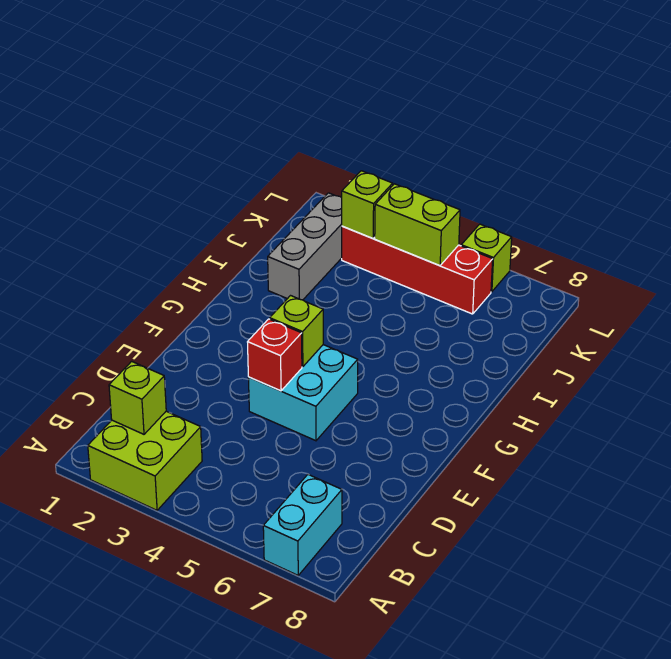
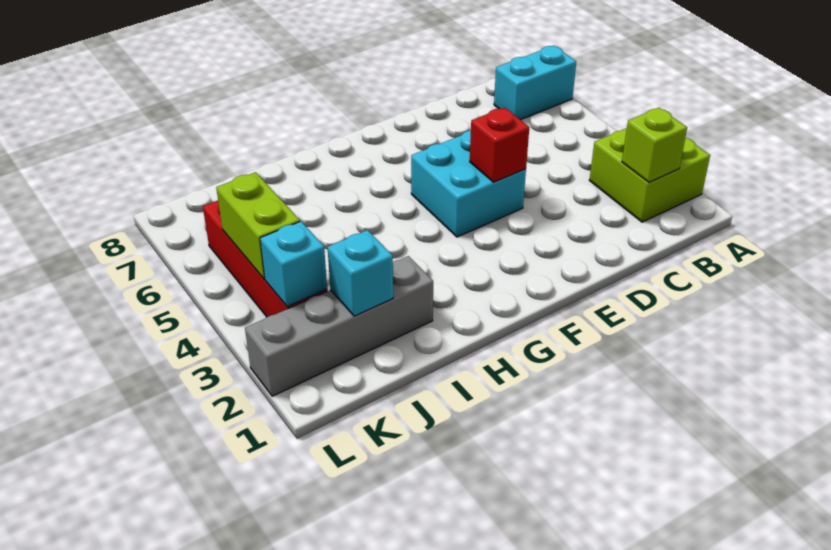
lime 1x1 brick [270,296,323,367] -> none
grey 1x3 brick [268,193,342,300] -> grey 1x4 brick [245,256,433,396]
none -> cyan 1x1 brick [328,230,393,316]
lime 1x1 brick [342,171,393,238] -> cyan 1x1 brick [260,221,327,307]
lime 1x1 brick [461,224,512,292] -> none

